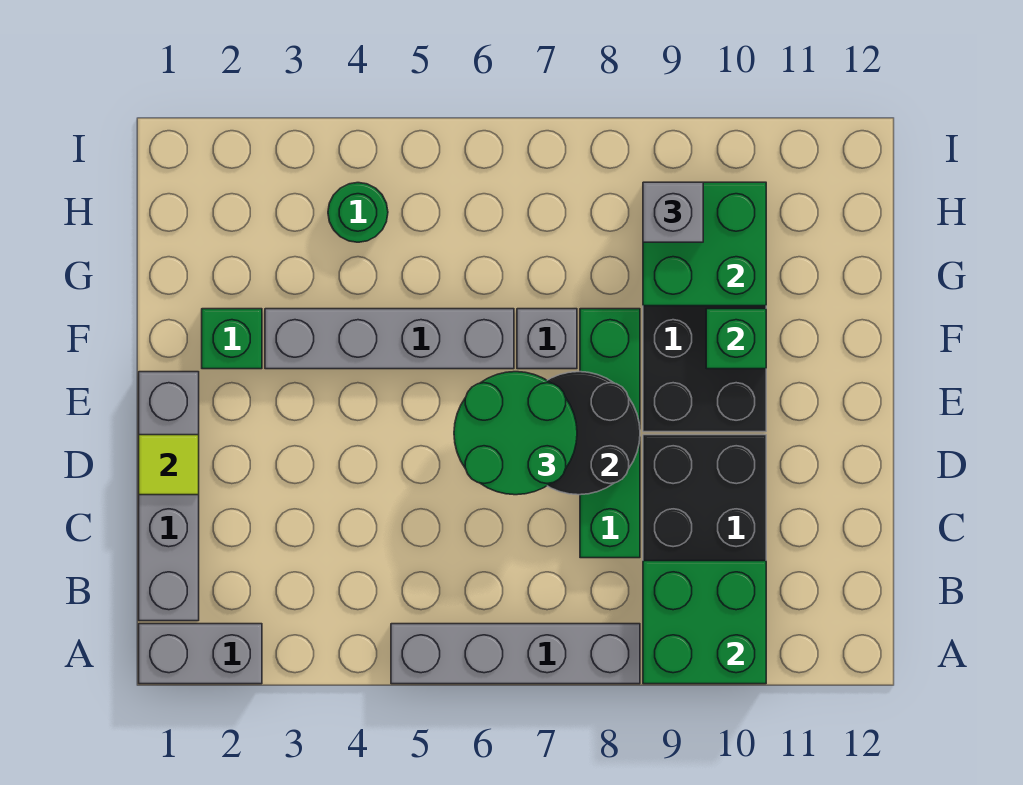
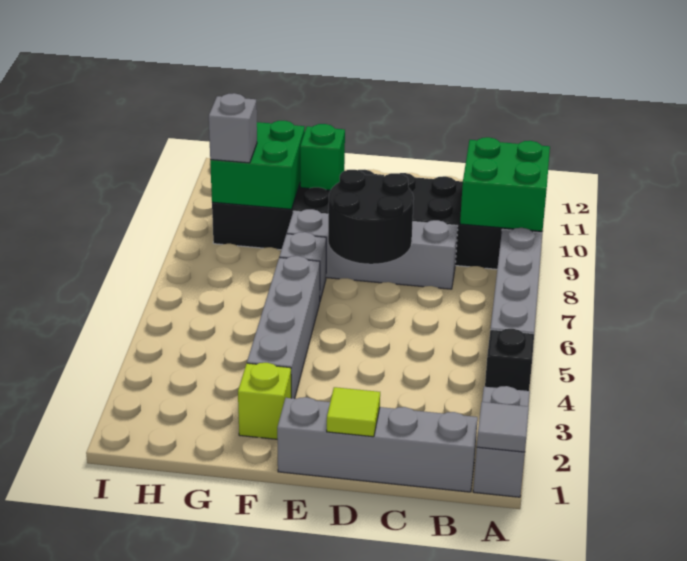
none -> grey 1x1 tile [477,402,529,452]
none -> black 1x1 brick [485,329,534,391]
green 1x4 brick [580,309,640,558] -> grey 1x4 brick [287,209,458,289]
green 2x2 round brick [454,372,577,495] -> none
green 1x1 brick [202,309,262,369] -> lime 1x1 brick [238,363,291,439]
green 1x1 round brick [328,183,388,242] -> none

